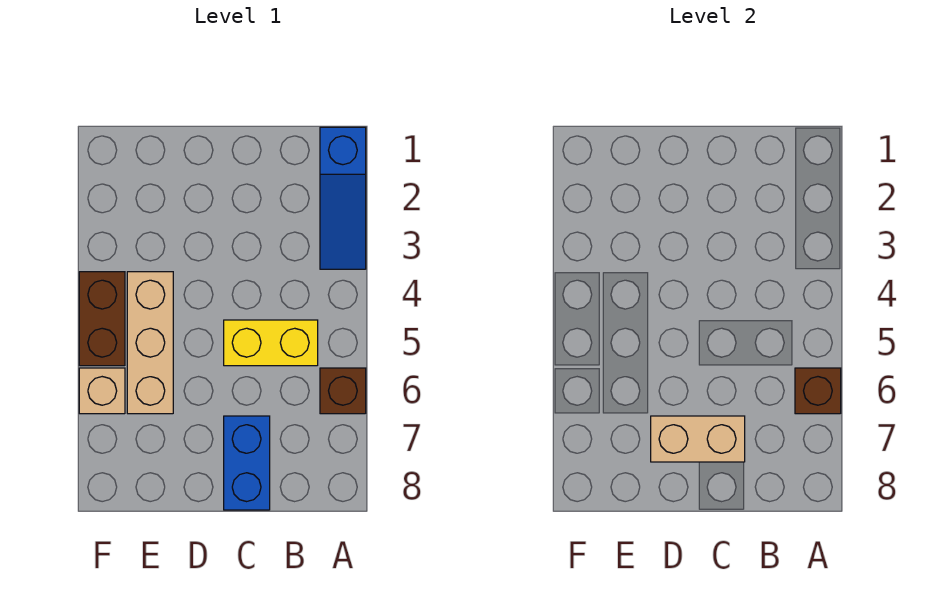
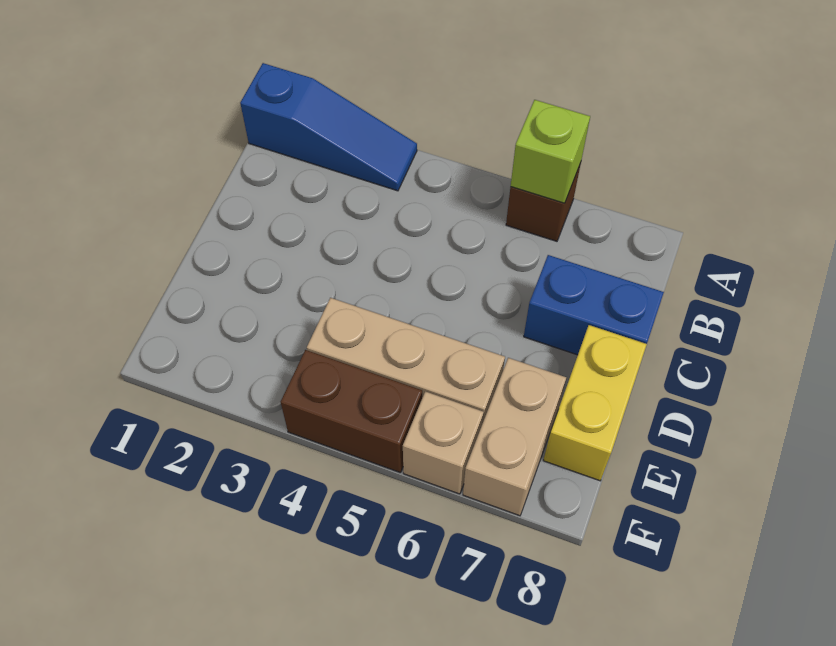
brown 1x1 brick [795,368,841,414] -> lime 1x1 brick [511,100,590,203]
yellow 1x2 brick [224,320,318,366] -> yellow 1x2 brick moved to [543,325,647,481]
tan 1x2 brick [651,416,745,462] -> tan 1x2 brick moved to [463,358,566,516]

